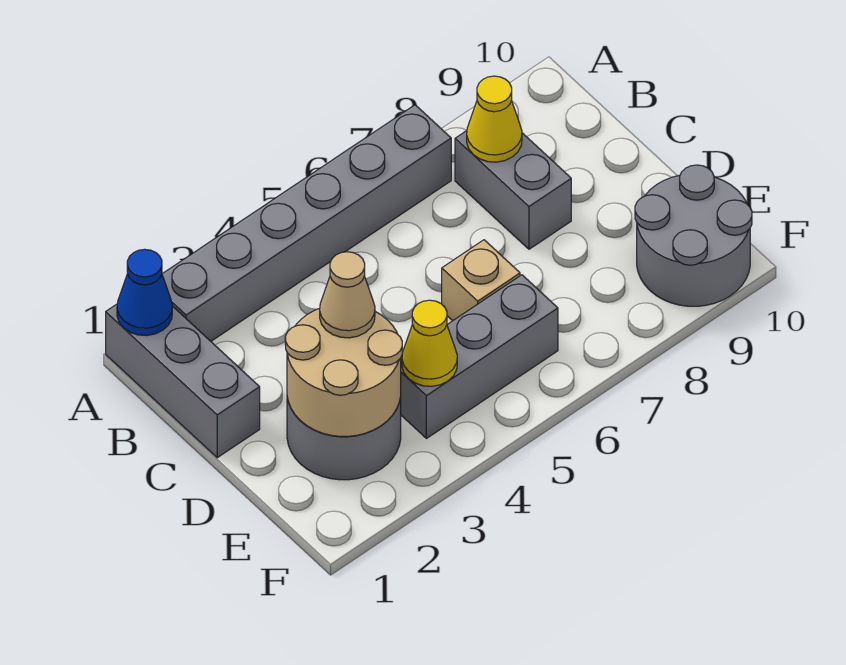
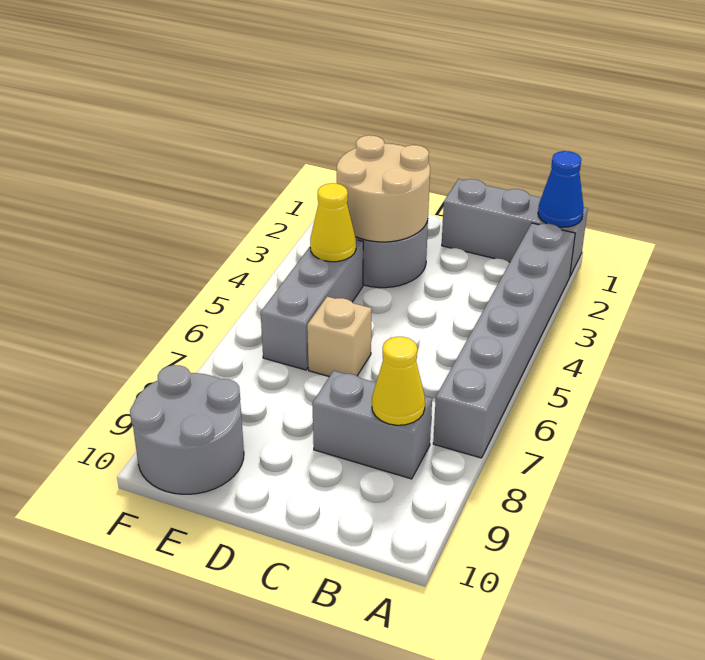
tan 1x1 cone [320,252,375,338] -> none

